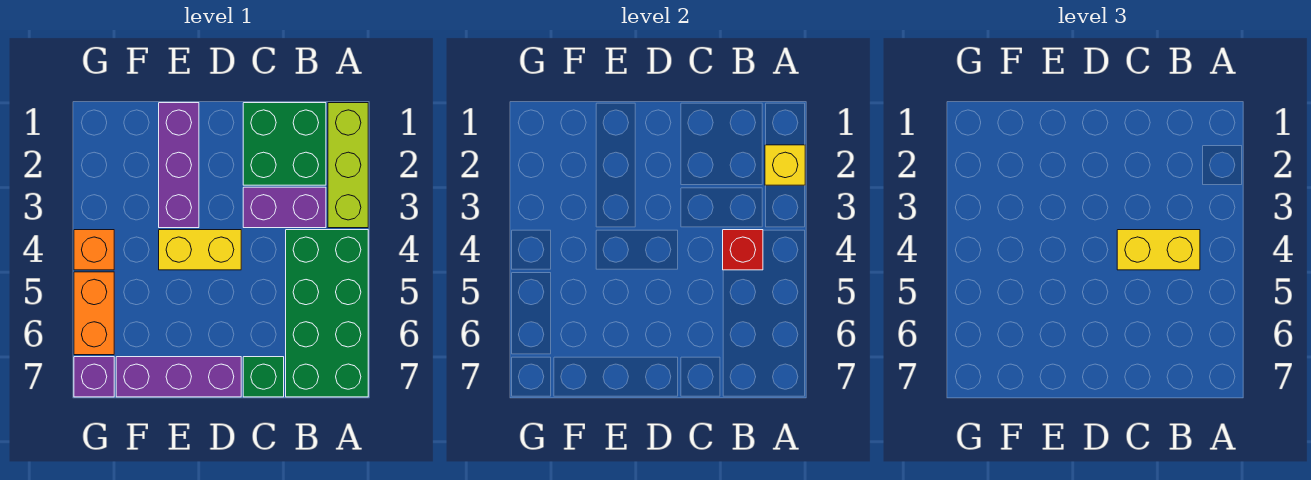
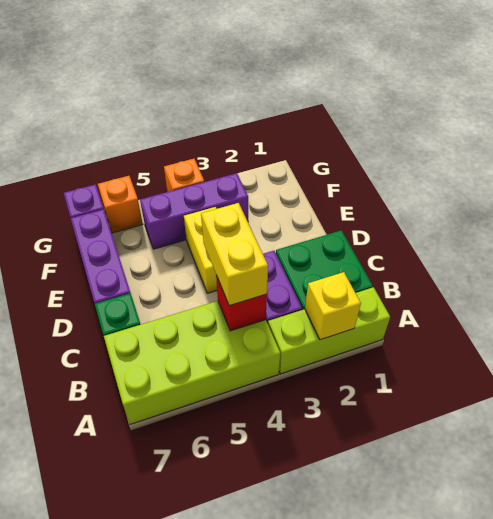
green 2x4 brick [286,230,368,397] -> lime 2x4 brick [104,301,280,424]
purple 1x3 brick [159,103,199,228] -> purple 1x3 brick moved to [140,173,248,249]
orange 1x2 brick [74,272,114,355] -> orange 1x1 brick [98,176,143,233]

